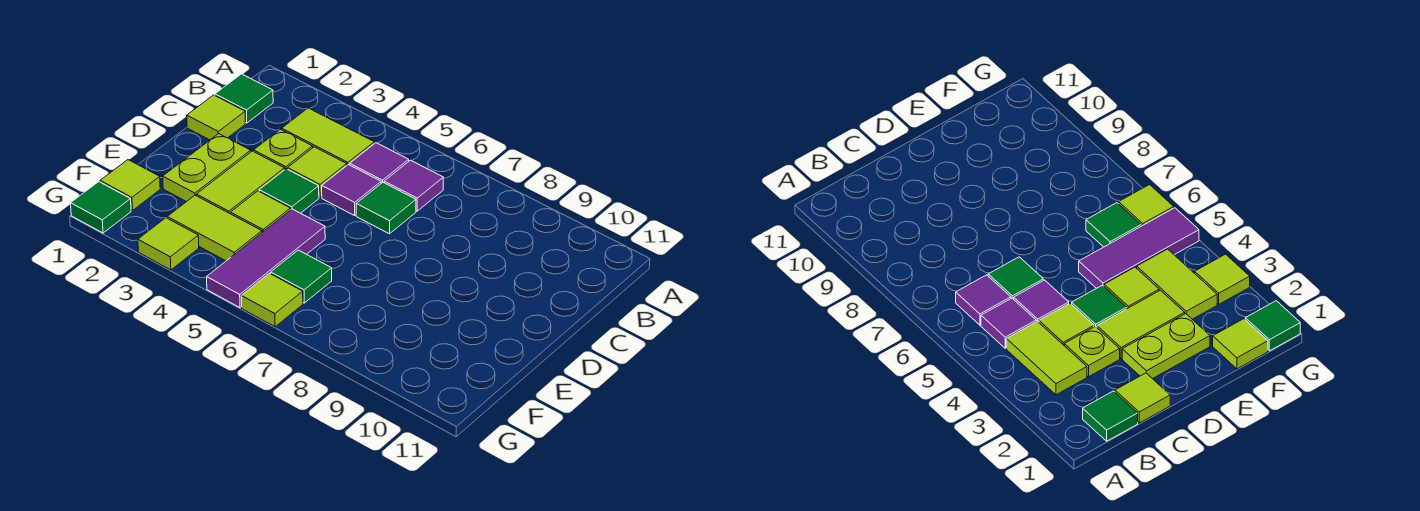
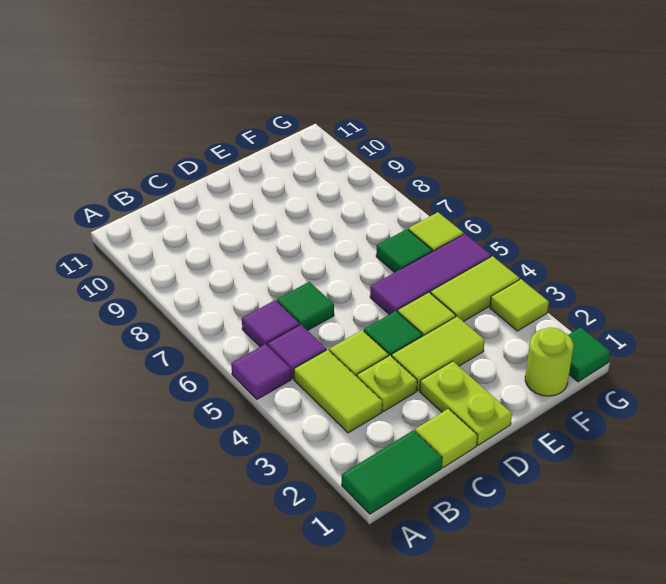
green 1x1 tile [215,74,273,123] -> green 1x2 tile [342,430,442,514]
purple 1x1 tile [322,165,381,216] -> purple 1x1 tile moved to [231,344,291,399]
lime 1x2 plate [163,134,251,202] -> lime 1x2 plate turned to [420,361,512,445]
lime 1x1 tile [100,160,160,210] -> lime 1x1 round brick [525,327,573,396]
lime 1x2 tile [167,195,262,261] -> lime 1x2 tile turned to [430,256,519,322]

